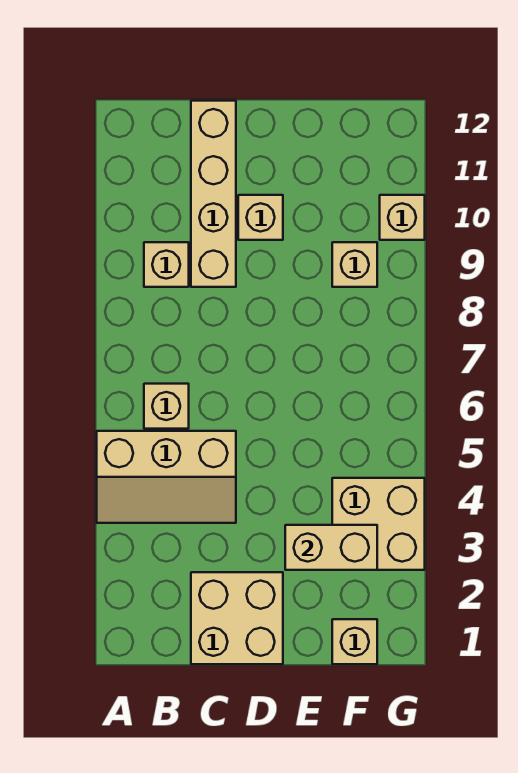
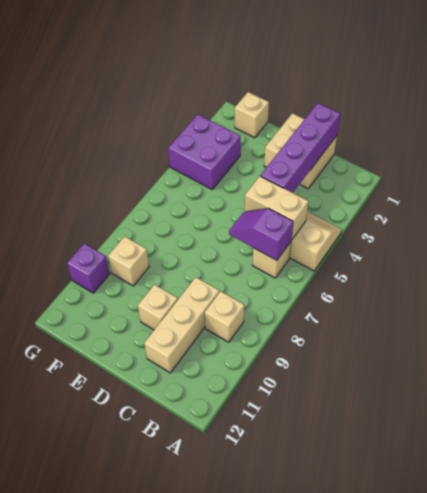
none -> purple 1x2 slope [229,209,293,260]
none -> purple 1x4 brick [261,103,340,193]
tan 1x4 brick [191,101,236,287] -> tan 1x3 brick [144,277,219,373]
tan 1x2 brick [285,525,377,570] -> tan 1x2 brick moved to [245,176,309,239]
tan 2x2 brick [332,478,425,570] -> purple 2x2 brick [168,115,241,189]
tan 1x1 brick [380,195,425,240] -> purple 1x1 brick [67,244,110,293]

